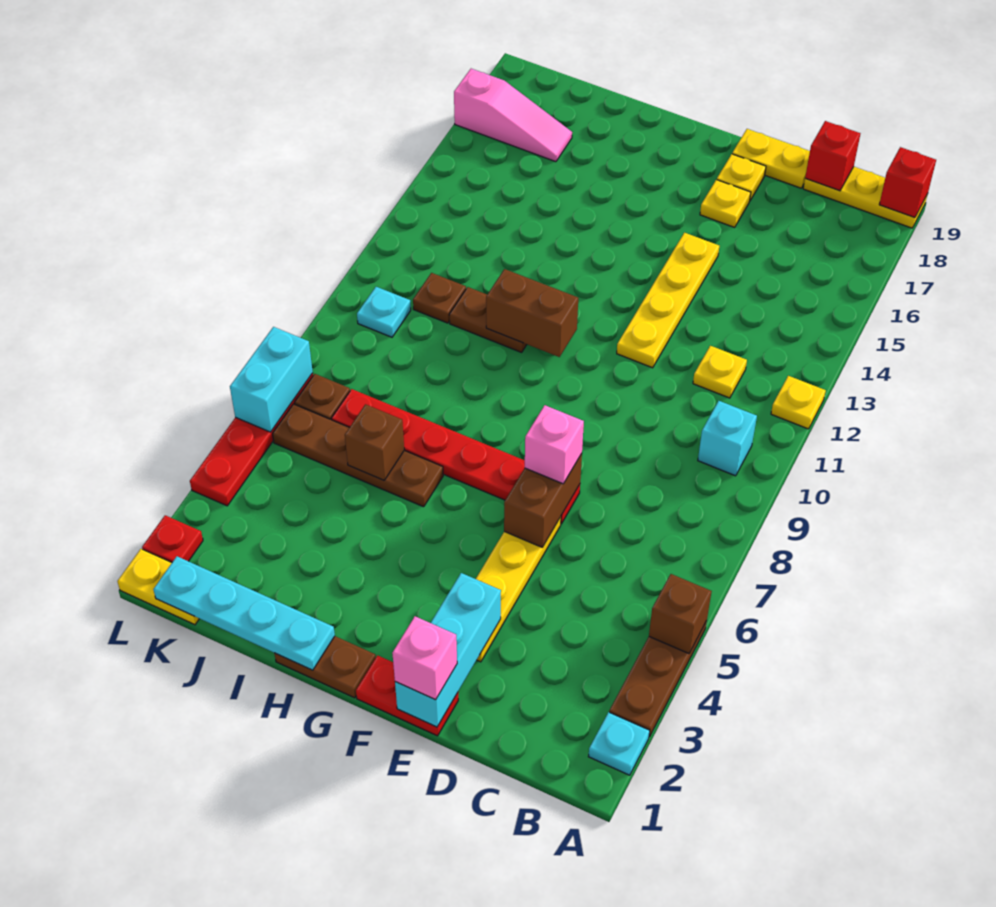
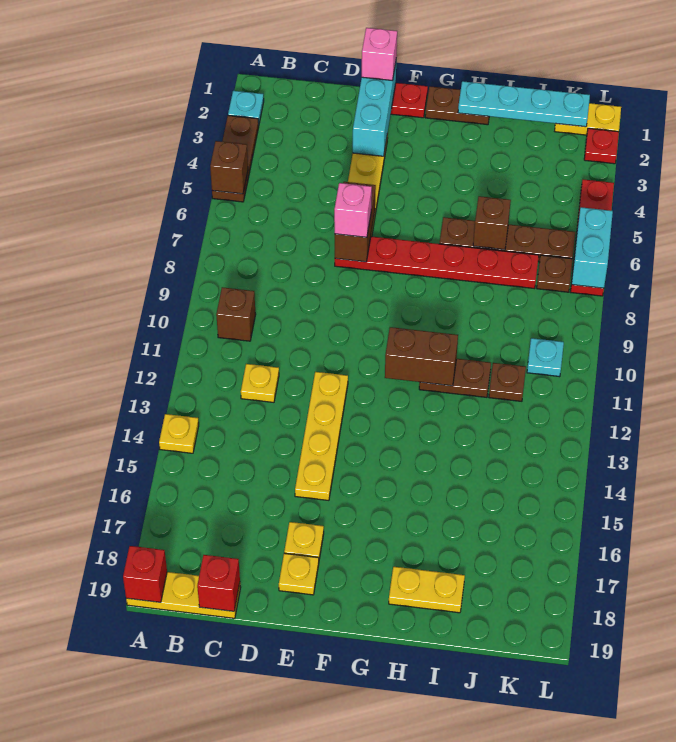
yellow 1x1 plate [771,376,826,429] -> yellow 1x1 plate moved to [159,414,199,453]
cyan 1x1 brick [698,401,757,476] -> brown 1x1 brick [216,287,256,341]
yellow 1x2 plate [732,129,810,188] -> yellow 1x2 plate moved to [389,567,465,613]
pink 1x3 slope [454,69,572,162] -> none

